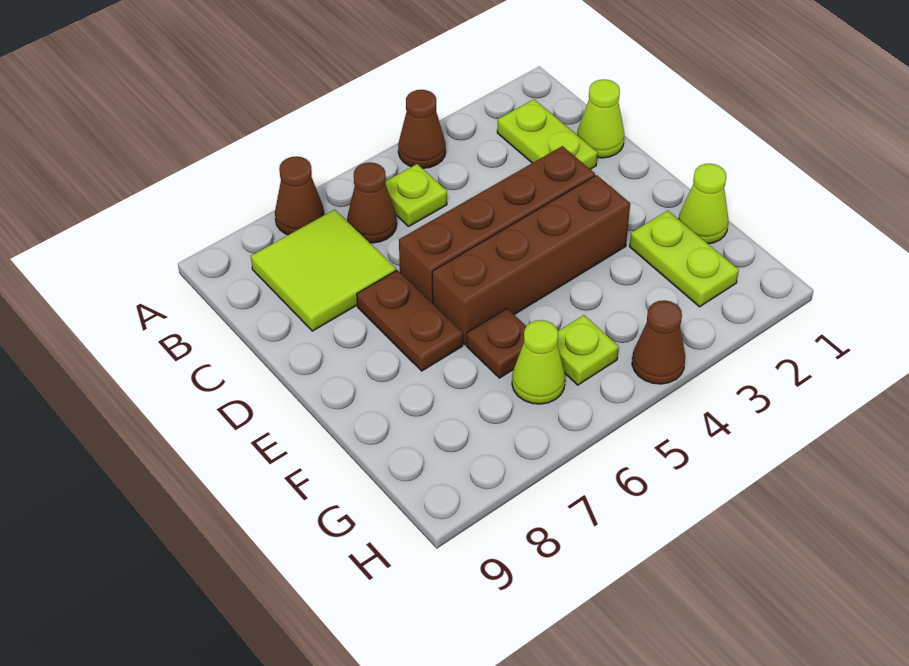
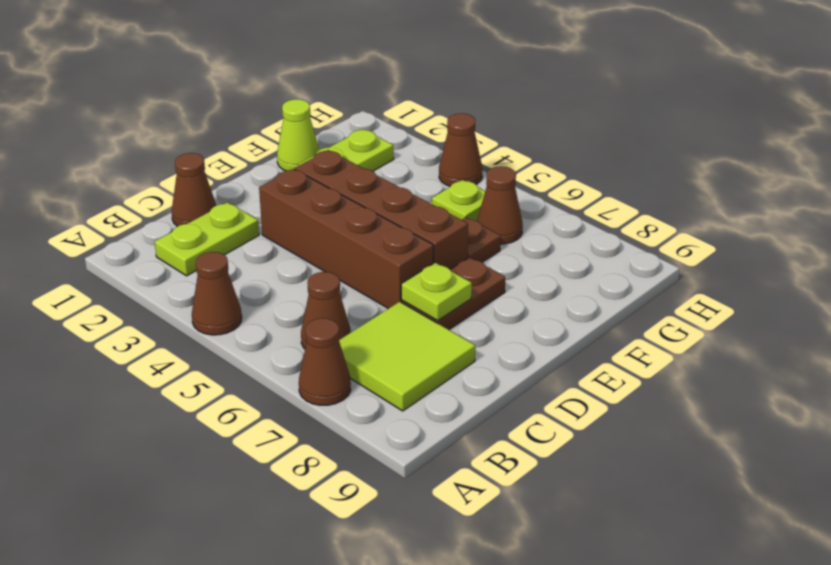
lime 1x1 plate [386,164,447,226] -> lime 1x1 plate moved to [401,263,472,320]
lime 1x1 cone [577,79,624,158] -> brown 1x1 cone [171,153,216,227]
lime 1x1 cone [512,320,565,404] -> brown 1x1 cone [477,166,523,244]

